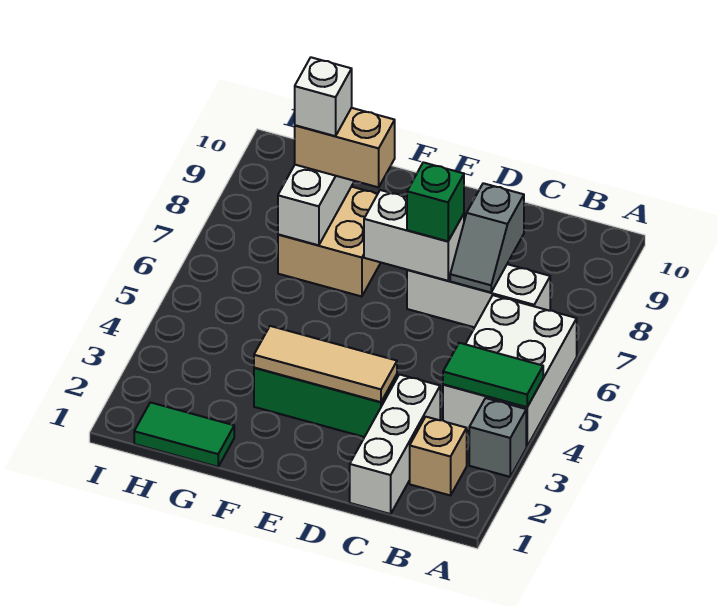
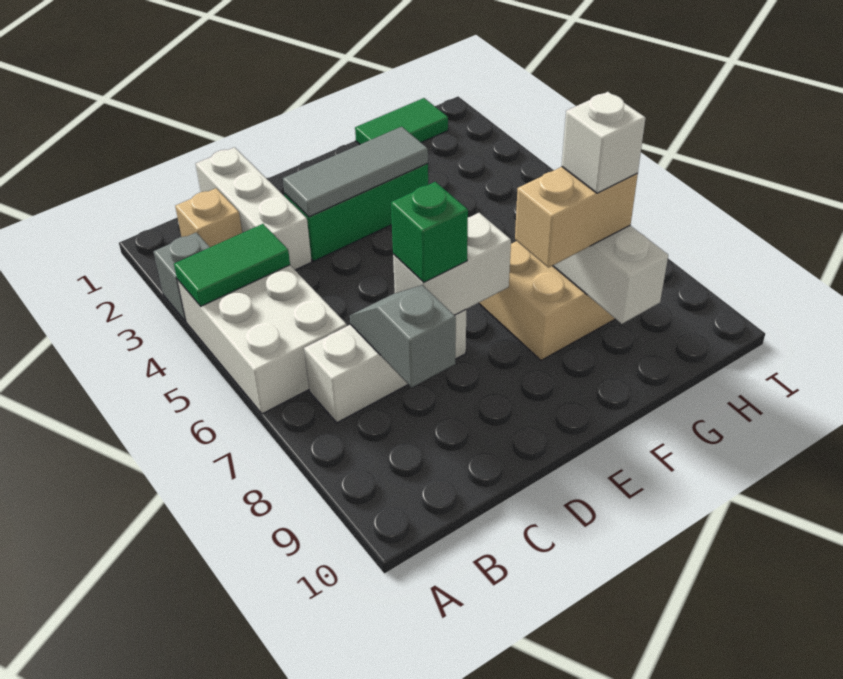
tan 1x3 tile [254,326,397,402] -> grey 1x3 tile [283,127,428,217]

